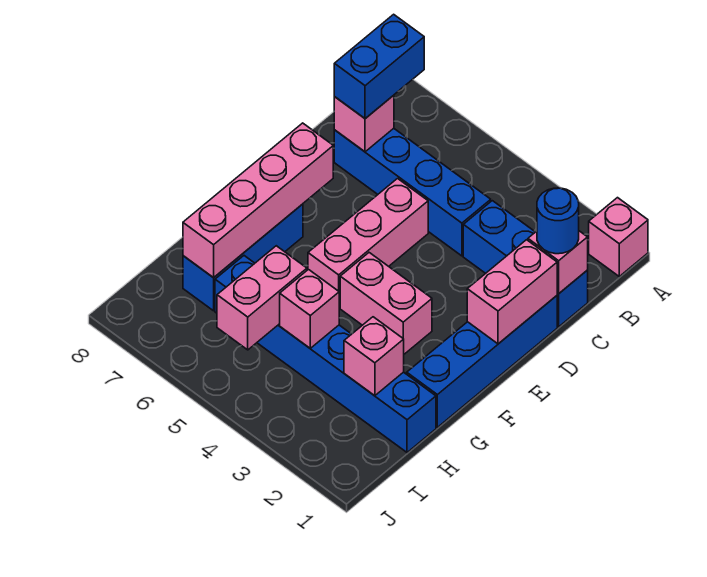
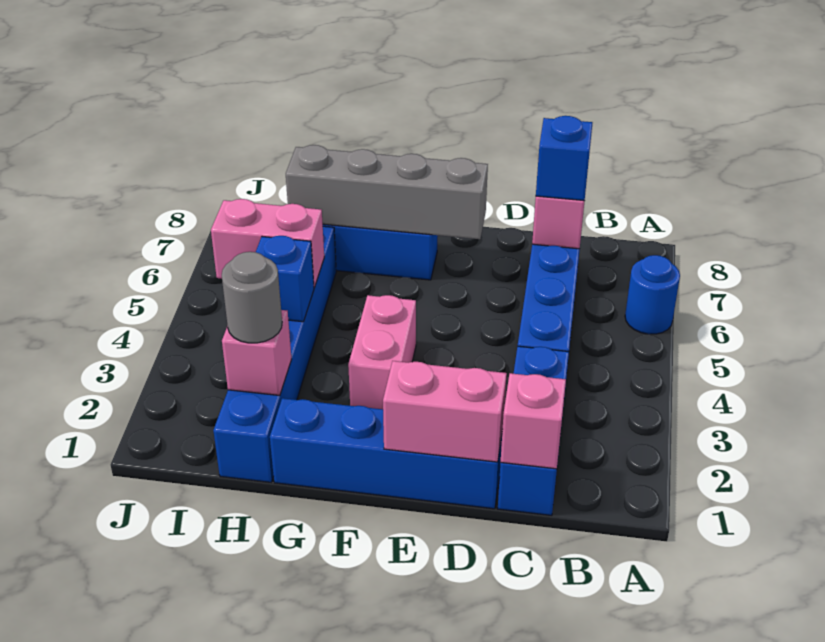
pink 1x1 brick [589,198,648,276] -> none
blue 1x2 brick [334,14,424,119] -> blue 1x1 brick [536,116,592,201]
blue 1x1 round brick [537,188,579,254] -> blue 1x1 round brick moved to [625,255,680,334]
pink 1x3 brick [308,179,428,307] -> none
pink 1x4 brick [183,123,333,278] -> grey 1x4 brick [286,145,488,239]
none -> grey 1x1 round brick [222,252,282,343]
pink 1x1 brick [280,270,339,348] -> blue 1x1 brick [256,236,314,322]

